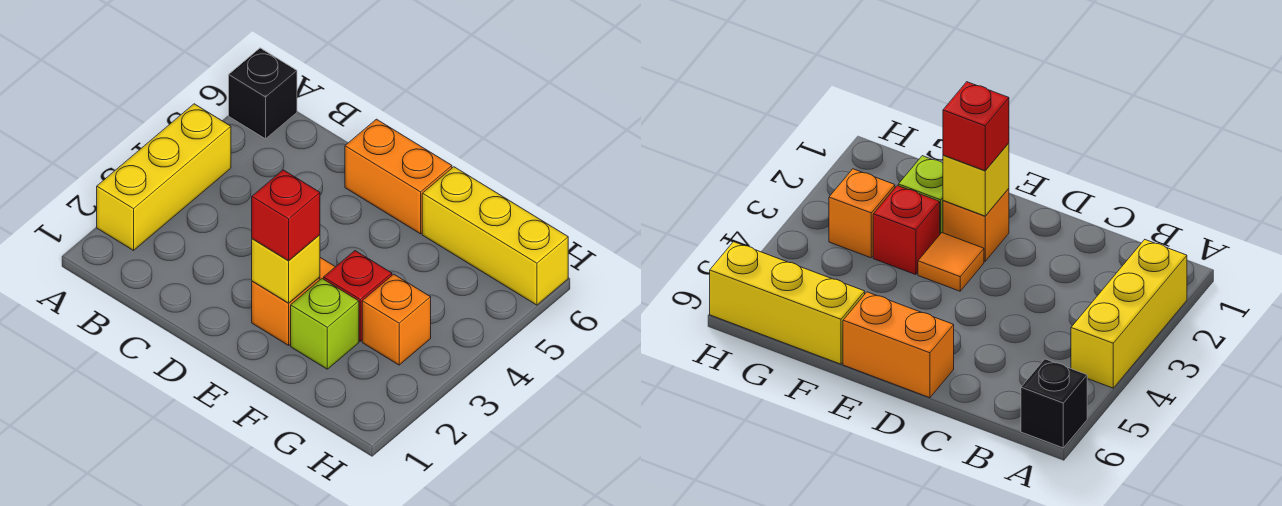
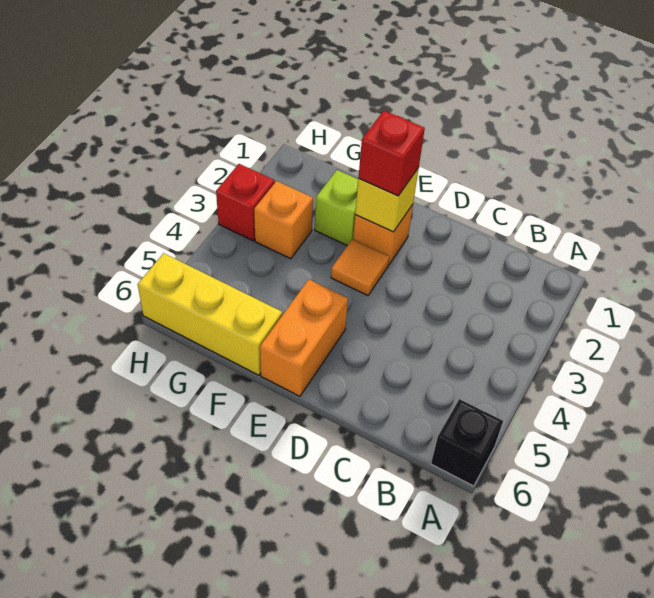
yellow 1x3 brick [97,104,231,250] -> none
orange 1x2 brick [345,119,452,234] -> orange 1x2 brick turned to [260,279,348,396]
red 1x1 brick [324,251,392,341] -> red 1x1 brick moved to [216,164,275,241]

